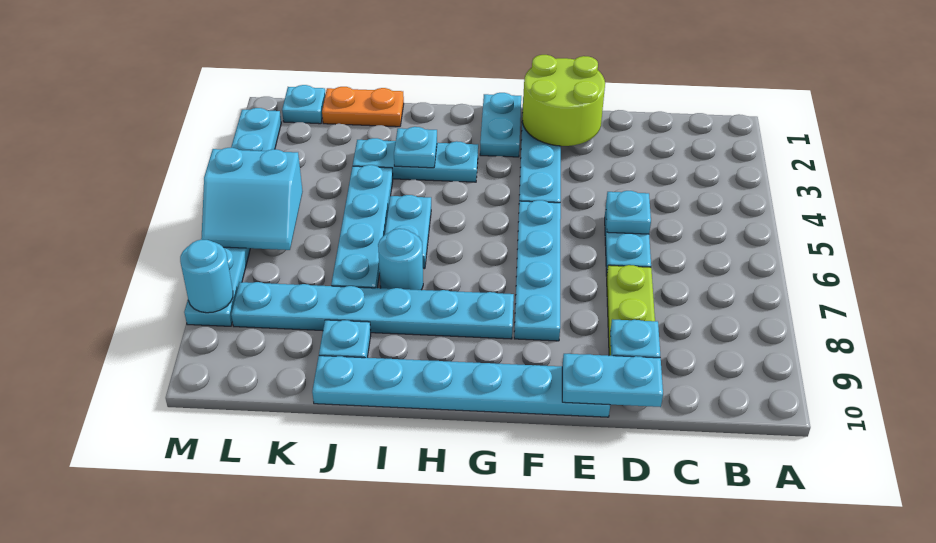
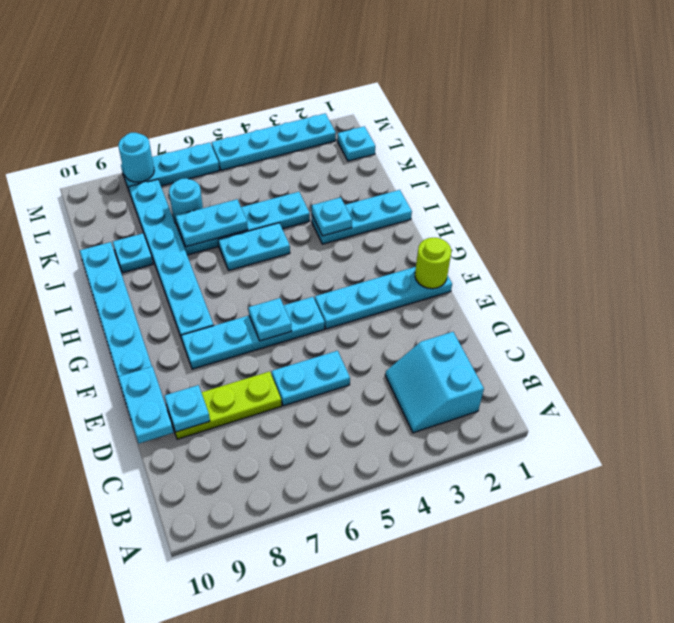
cyan 1x1 plate [606,191,651,234] -> cyan 1x1 plate moved to [248,298,292,341]
lime 2x2 round brick [522,55,605,146] -> lime 1x1 round brick [415,238,451,289]
cyan 1x2 plate [480,93,521,157] -> cyan 1x2 plate moved to [176,199,248,247]
cyan 1x3 plate [353,138,478,182] -> cyan 1x3 plate turned to [312,190,412,244]
cyan 1x1 round brick [378,229,423,290] -> cyan 1x1 round brick moved to [169,178,203,224]
orange 1x2 plate [322,87,404,127] -> none
cyan 2x2 slope [201,148,303,250] -> cyan 2x2 slope moved to [385,332,484,433]

